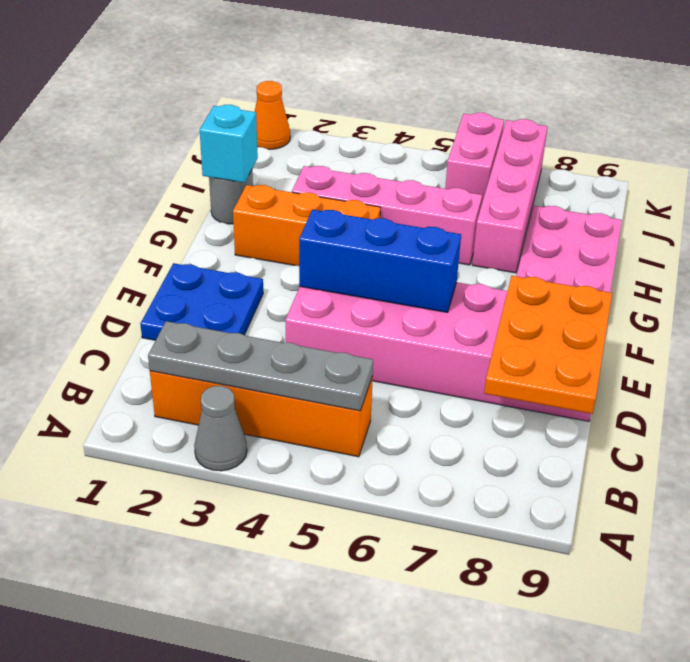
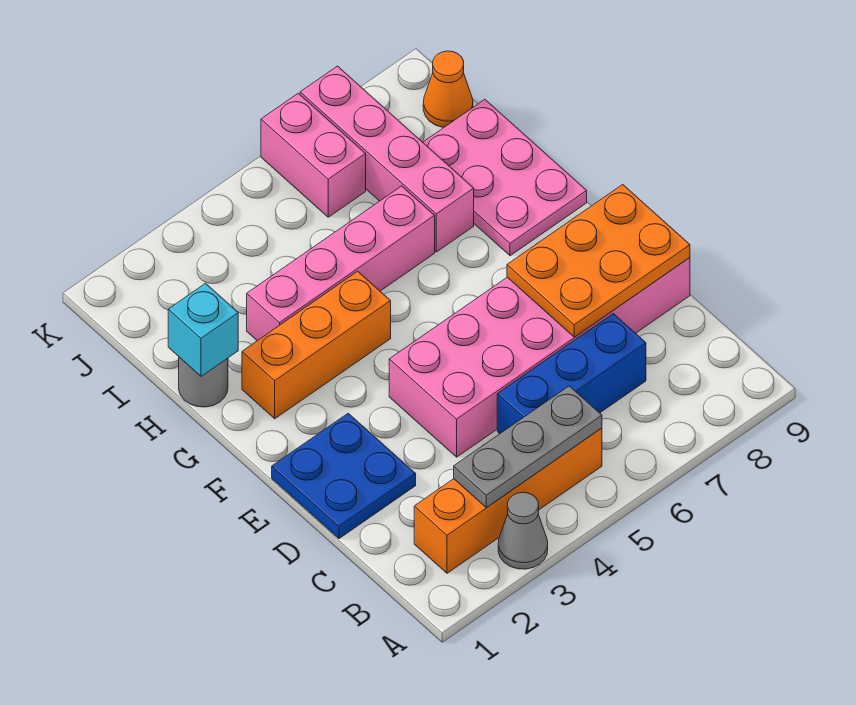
grey 1x4 plate [148,321,373,411] -> grey 1x3 plate [454,386,602,508]
orange 2x3 plate [484,276,612,414] -> orange 2x3 plate turned to [507,185,690,337]
blue 1x3 brick [299,210,461,312] -> blue 1x3 brick moved to [497,314,646,434]
orange 1x1 cone [255,81,290,149] -> orange 1x1 cone moved to [423,51,473,128]

